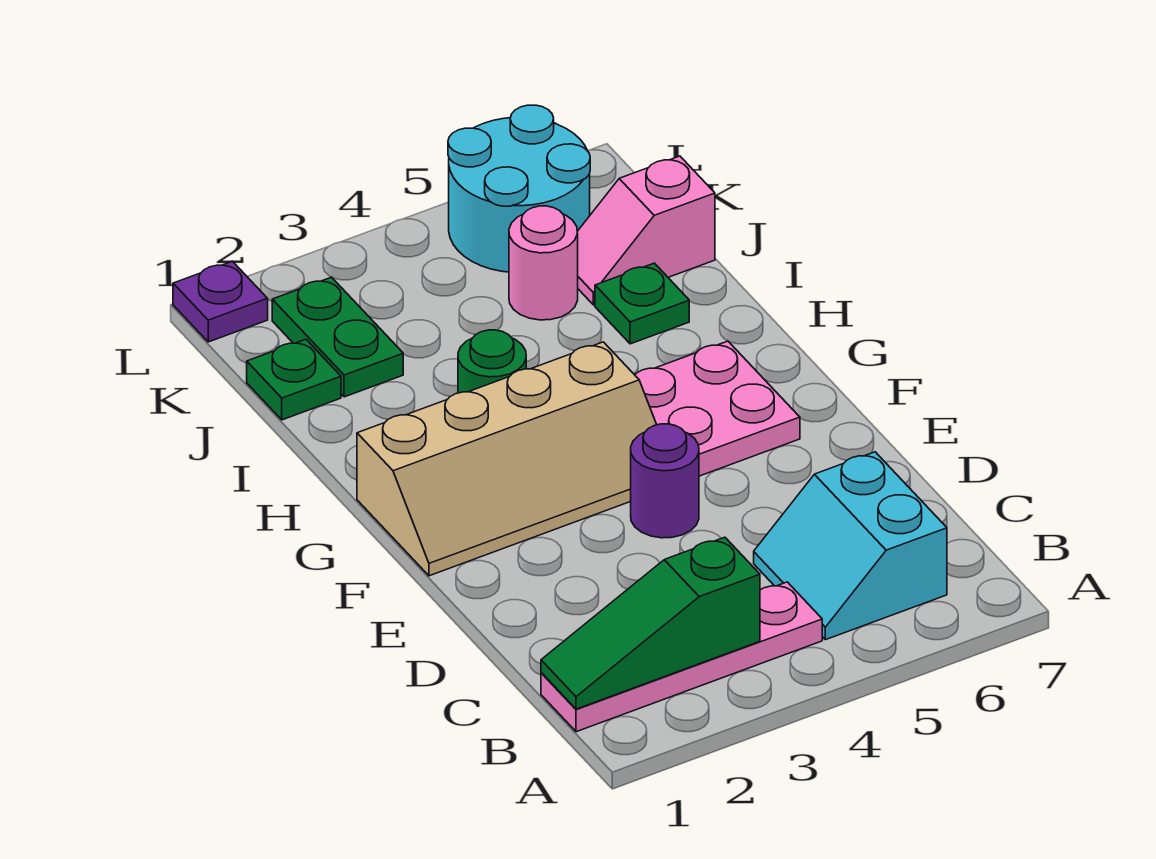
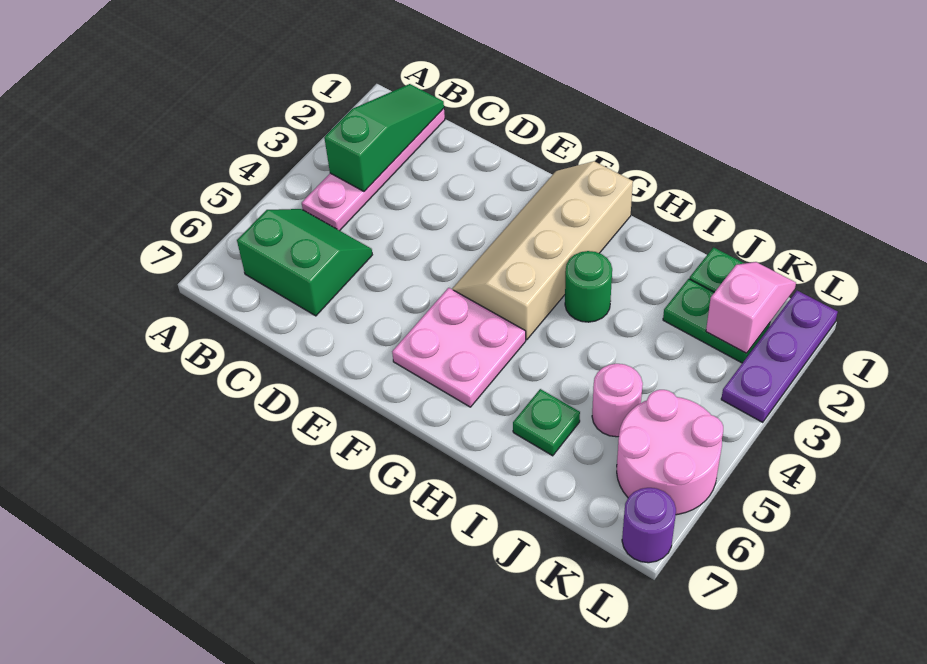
cyan 2x2 slope [754,452,947,640] -> green 2x2 slope [237,209,372,316]
purple 1x1 round brick [631,424,699,538] -> purple 1x1 round brick moved to [622,488,676,563]
pink 1x2 slope [577,156,715,305] -> pink 1x2 slope moved to [706,262,796,353]
cyan 2x2 round brick [448,105,590,272] -> pink 2x2 round brick [617,390,723,515]
purple 1x1 plate [173,261,268,342] -> purple 1x3 plate [721,291,838,422]

